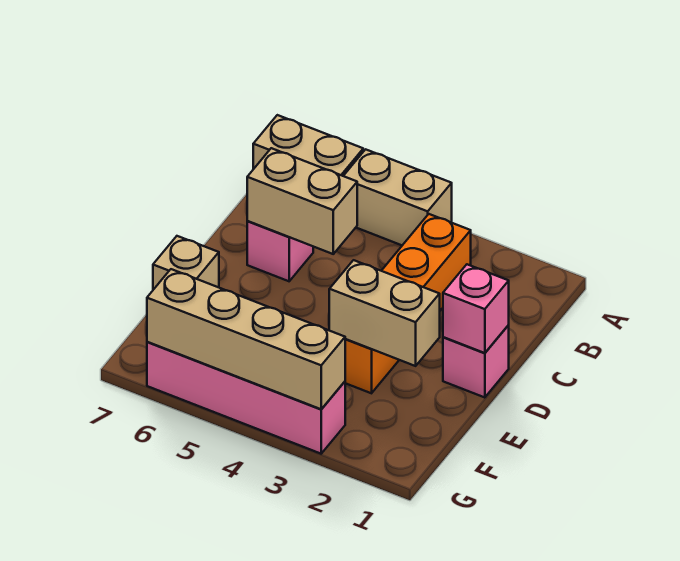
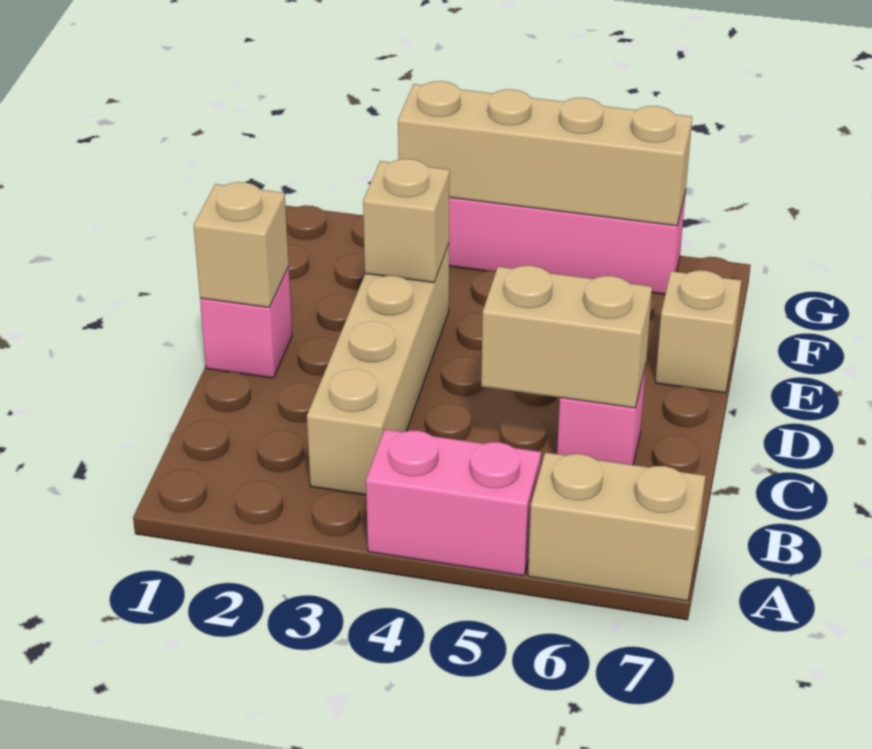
tan 1x2 brick [344,149,452,245] -> pink 1x2 brick [366,429,541,576]
orange 1x4 brick [345,214,471,393] -> tan 1x4 brick [307,244,449,495]
pink 1x1 brick [443,264,509,353] -> tan 1x1 brick [194,182,289,307]
tan 1x2 brick [329,260,440,366] -> tan 1x1 brick [363,159,450,283]

